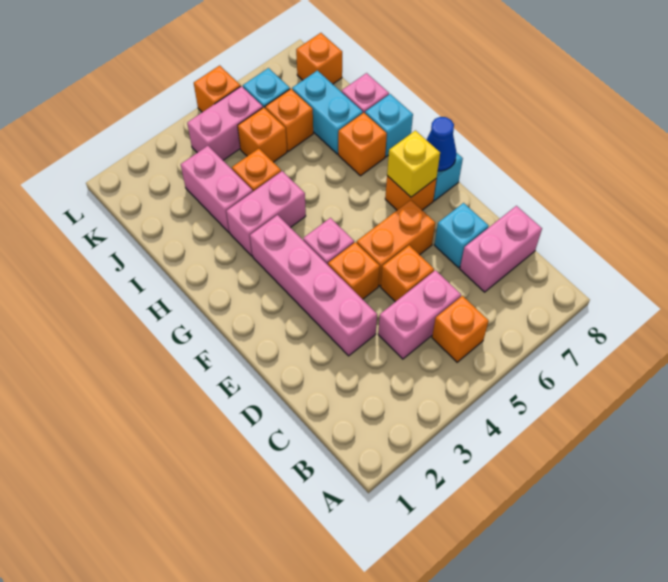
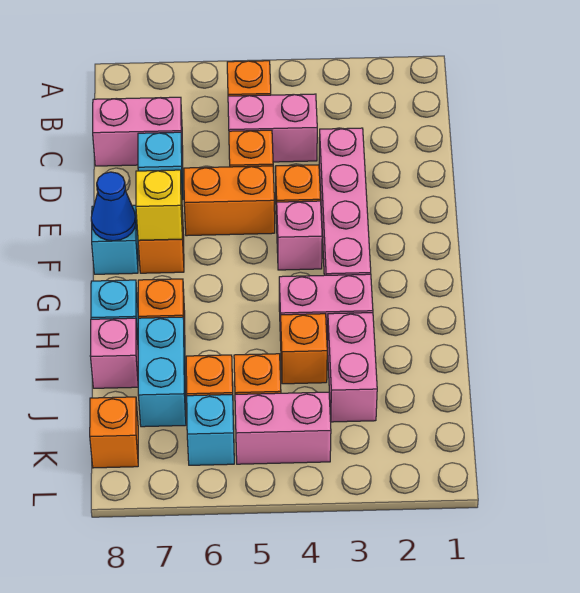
orange 1x1 brick [194,65,241,112] -> none

